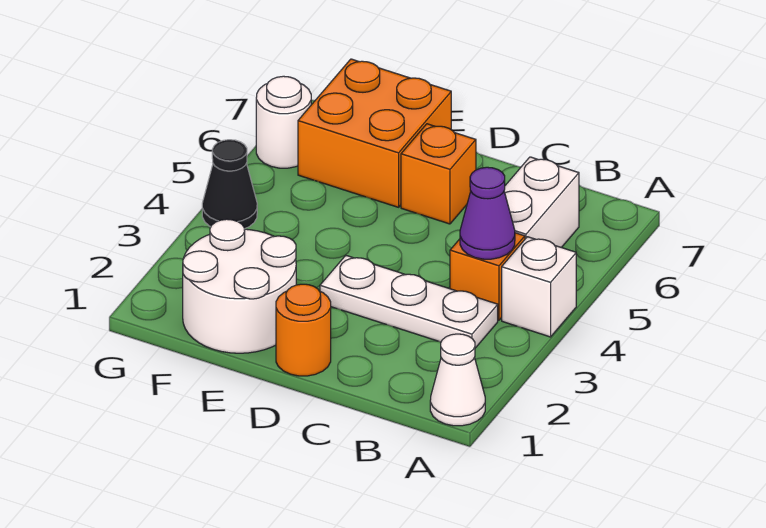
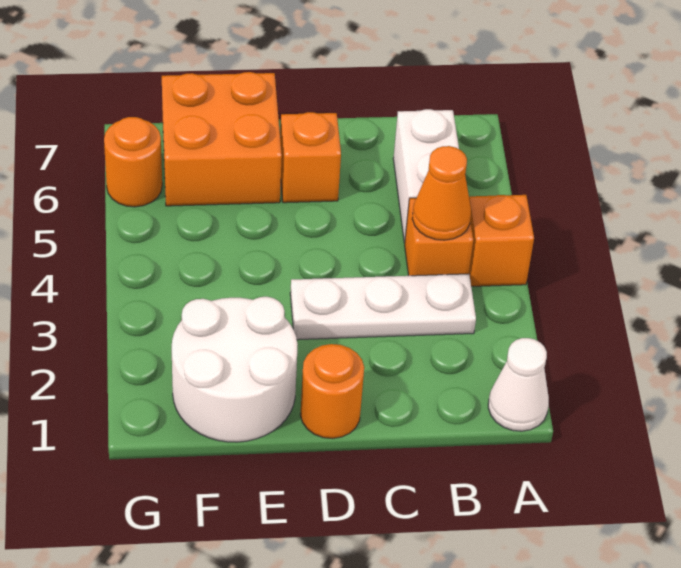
white 1x1 brick [502,237,576,337] -> orange 1x1 brick [469,195,534,286]
purple 1x1 cone [460,167,515,259] -> orange 1x1 cone [412,146,471,240]
black 1x1 cone [202,140,257,229] -> none
white 1x1 round brick [256,76,311,168] -> orange 1x1 round brick [104,117,162,207]

